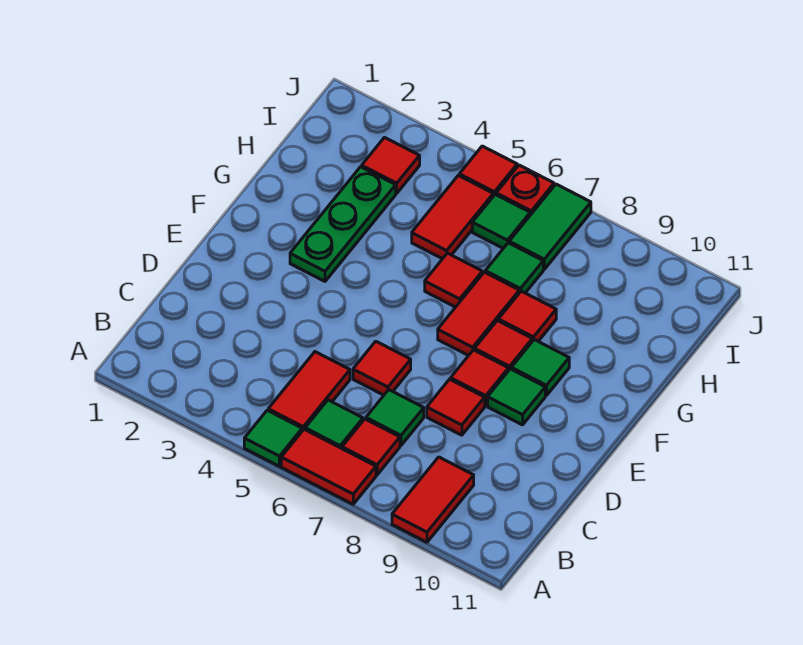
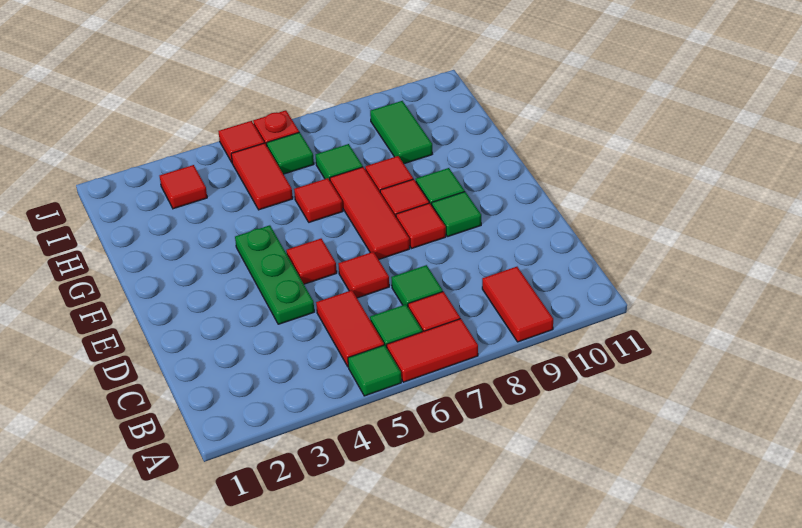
red 1x1 tile [427,379,485,435] -> red 1x1 tile moved to [286,239,337,284]
green 1x3 plate [290,167,396,281] -> green 1x3 plate moved to [235,225,314,324]
red 1x2 tile [438,272,519,356] -> red 1x3 tile [330,167,410,259]
green 1x2 tile [509,184,591,269] -> green 1x2 tile moved to [370,101,432,164]

